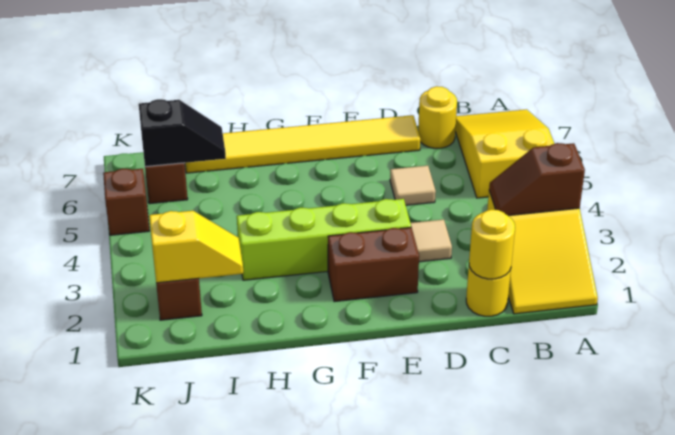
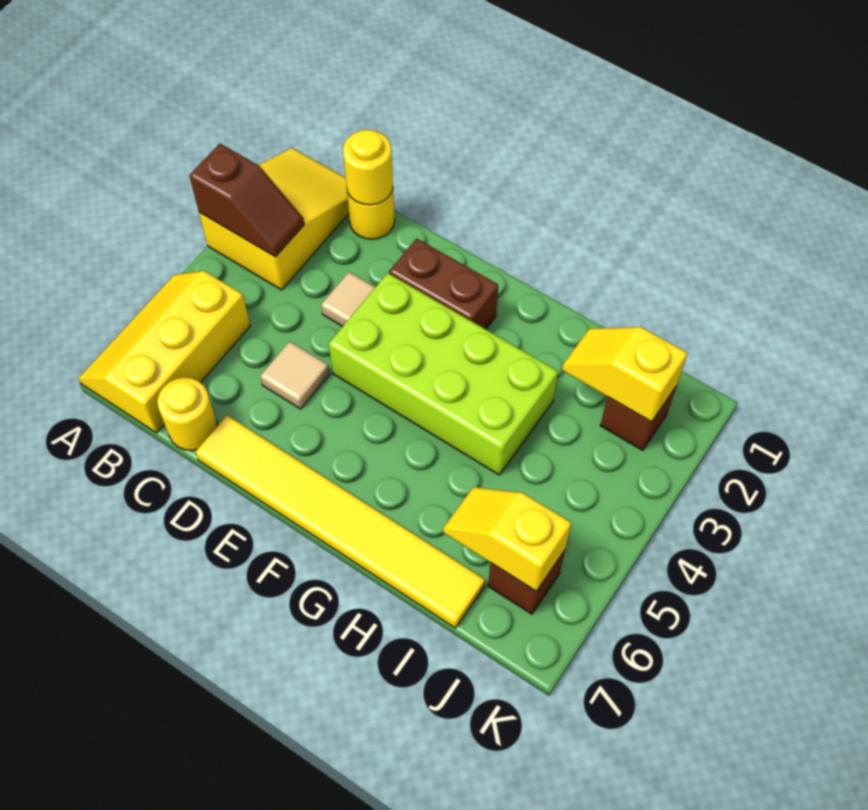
yellow 2x3 slope [455,109,554,198] -> yellow 2x3 slope turned to [78,271,250,433]
lime 1x4 brick [237,199,411,280] -> lime 2x4 brick [329,273,558,475]
black 1x2 slope [139,99,226,167] -> yellow 1x2 slope [443,487,571,591]
brown 1x1 brick [103,169,149,235] -> none

